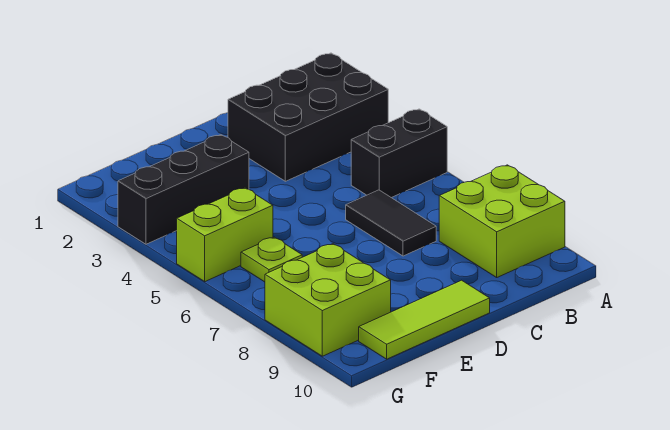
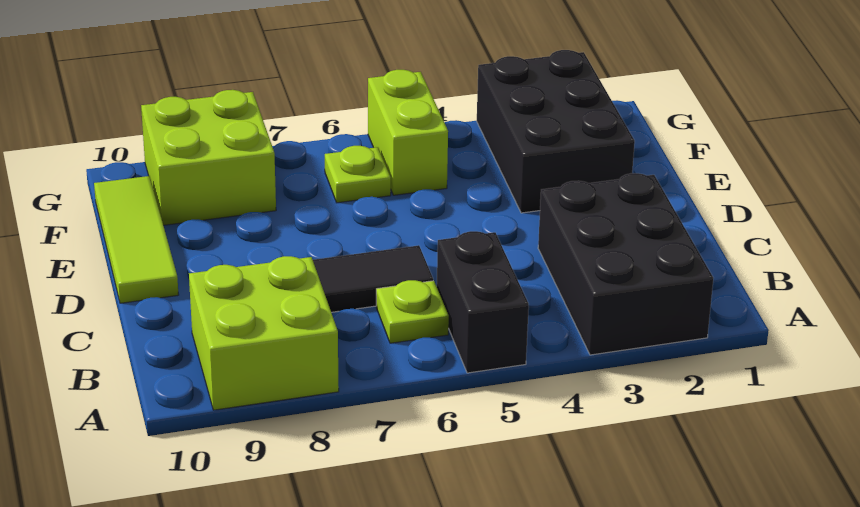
none -> lime 1x1 plate [376,280,449,343]
black 1x3 brick [118,135,249,244] -> black 2x3 brick [477,50,635,213]

